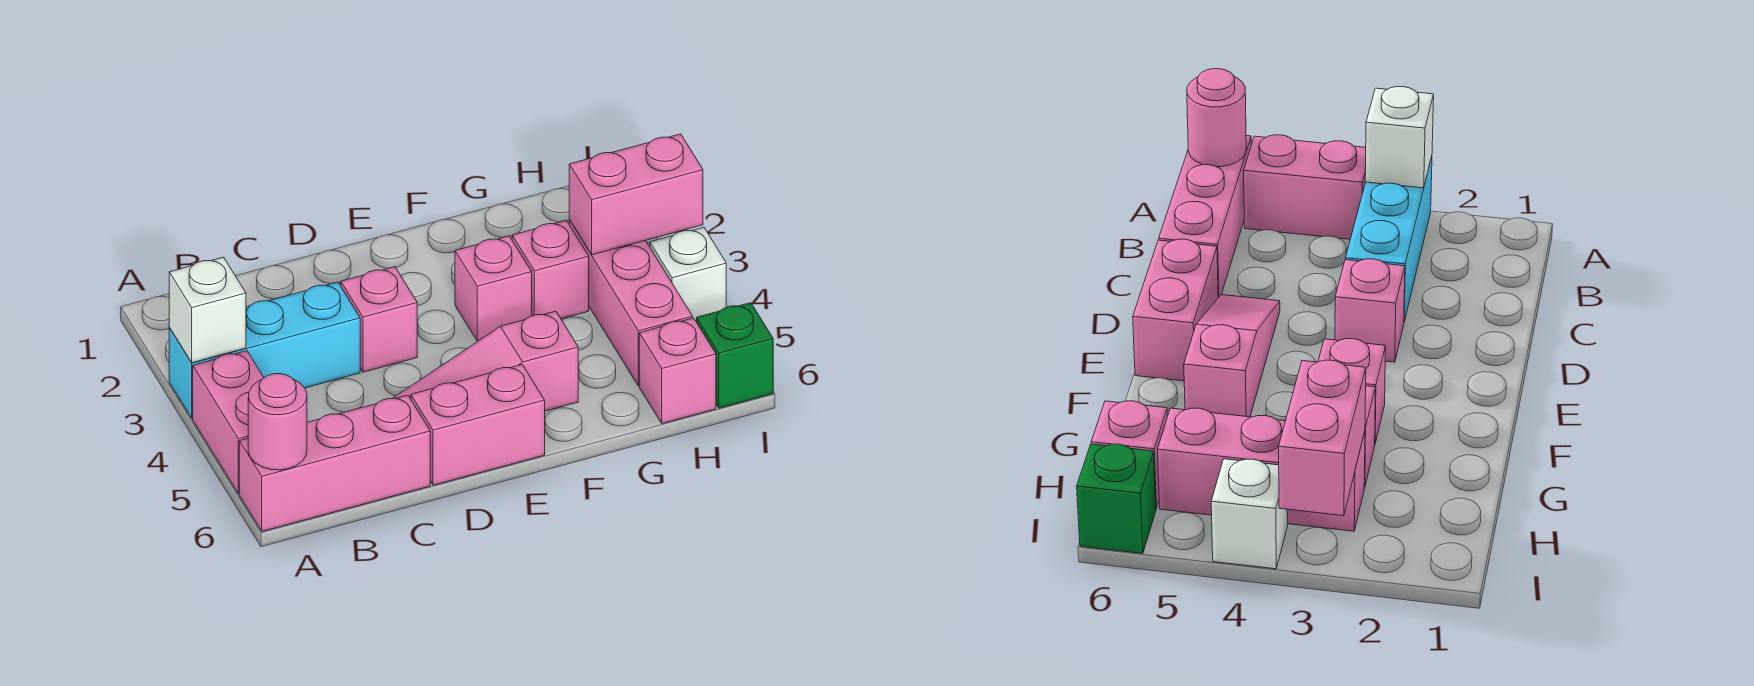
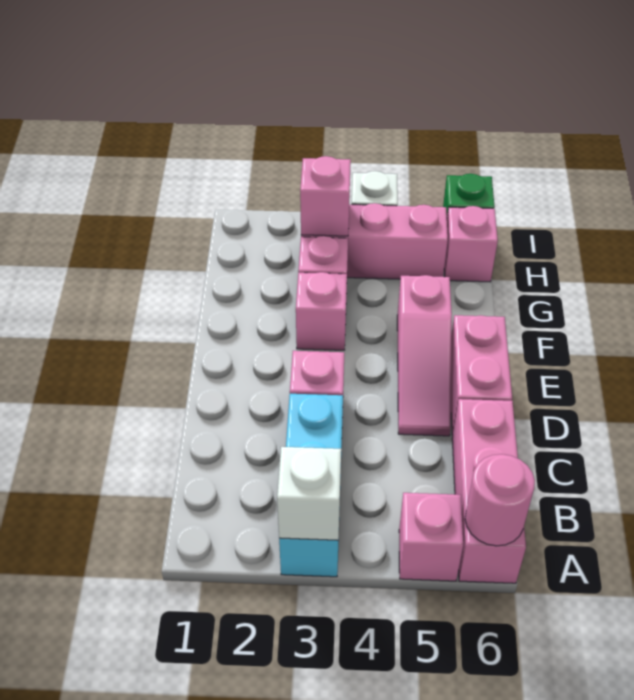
pink 1x2 brick [193,351,264,494] -> pink 1x1 brick [399,493,463,581]
pink 1x2 brick [569,134,703,255] -> pink 1x1 brick [300,156,351,236]

